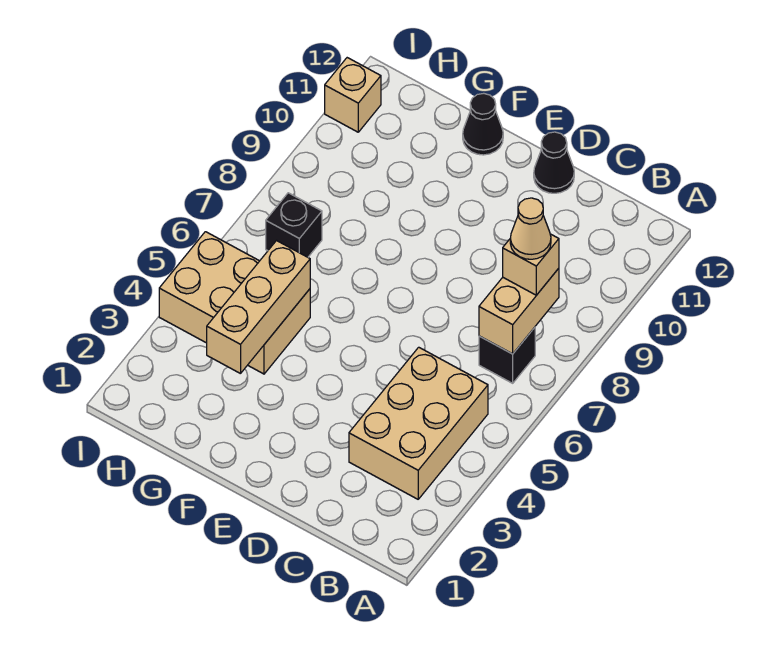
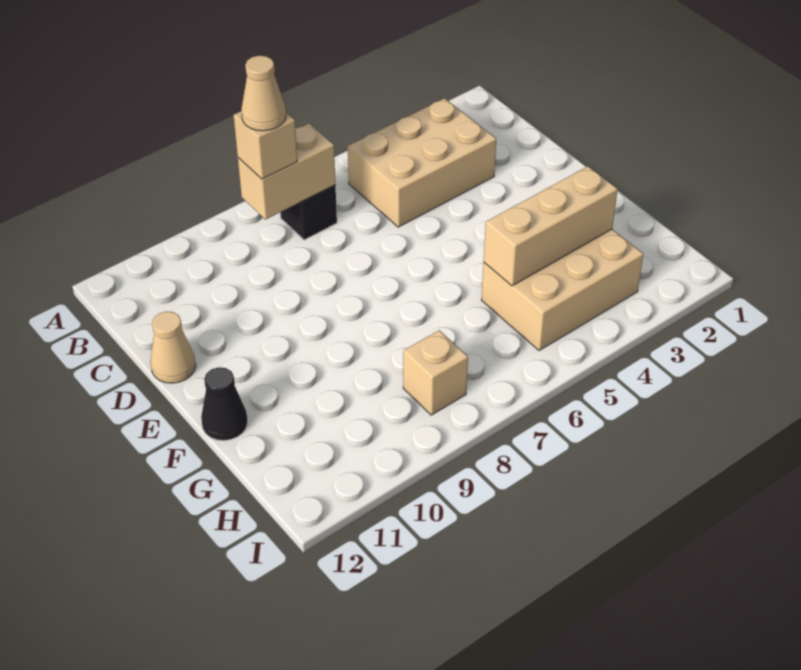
black 1x1 cone [534,132,574,193] -> tan 1x1 cone [150,312,196,383]
tan 2x3 brick [159,232,310,374] -> tan 2x3 brick turned to [481,229,643,351]
black 1x1 brick [266,193,322,257] -> none
tan 1x1 brick [325,58,381,132] -> tan 1x1 brick moved to [403,330,468,415]

